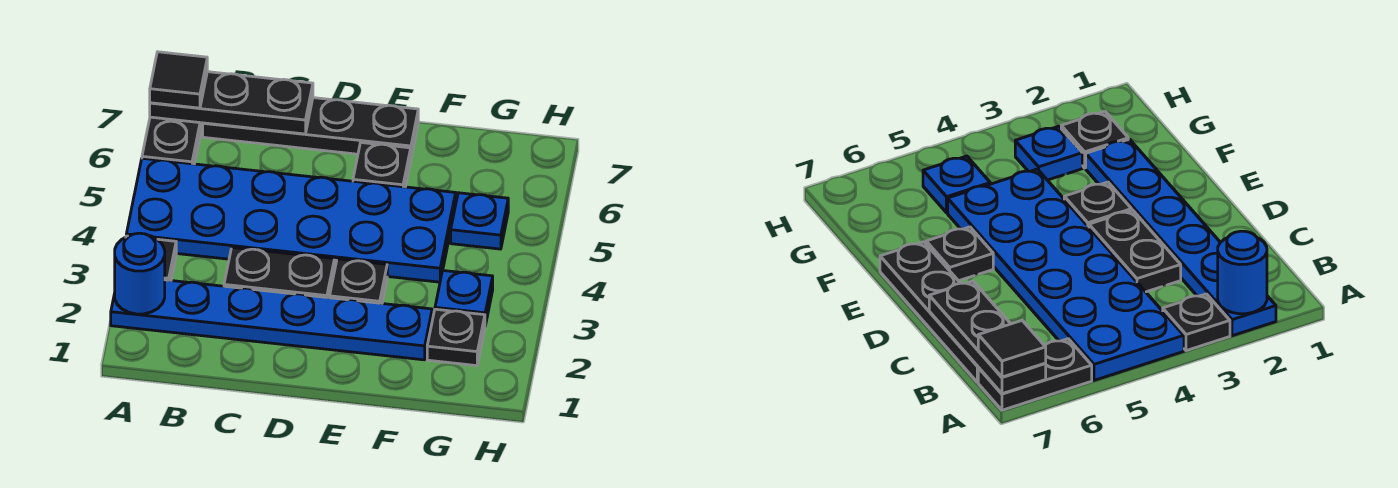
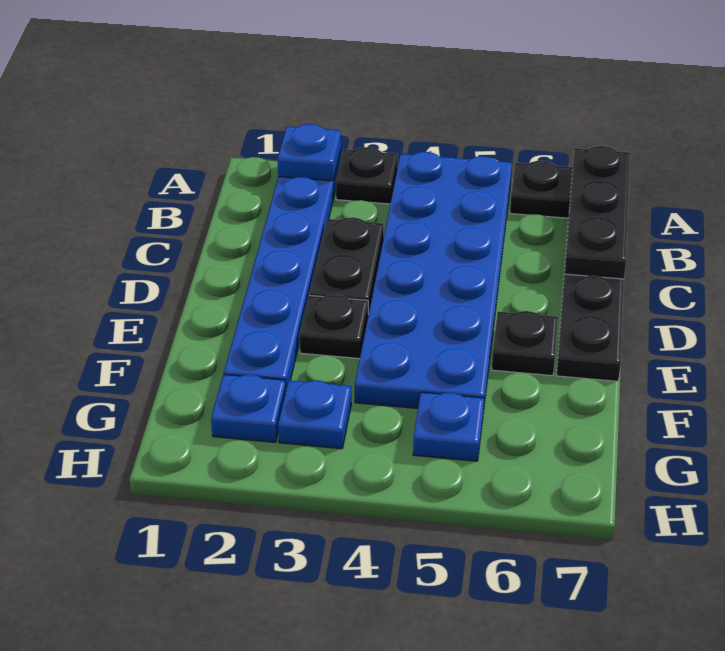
blue 1x1 round brick [115,233,165,314] -> blue 1x1 plate [278,124,341,181]
black 1x1 tile [150,52,207,108] -> none
black 1x1 plate [427,309,485,366] -> blue 1x1 plate [211,374,286,442]

